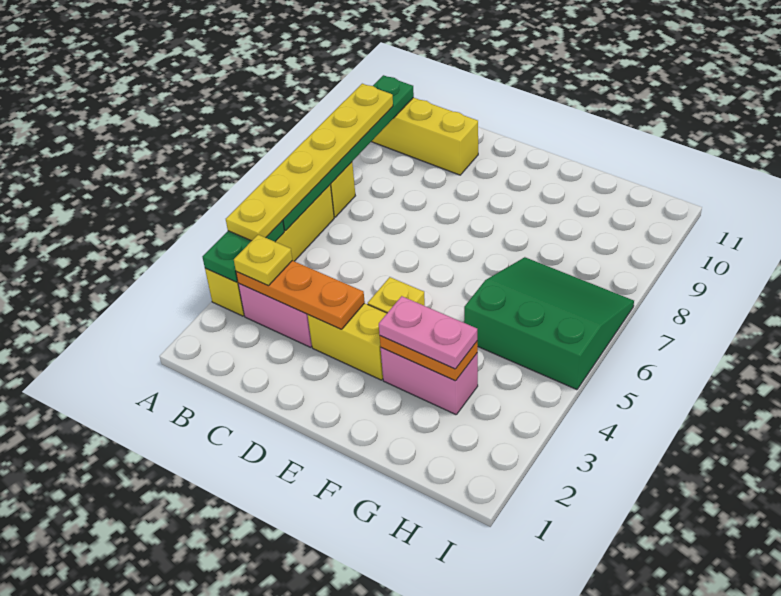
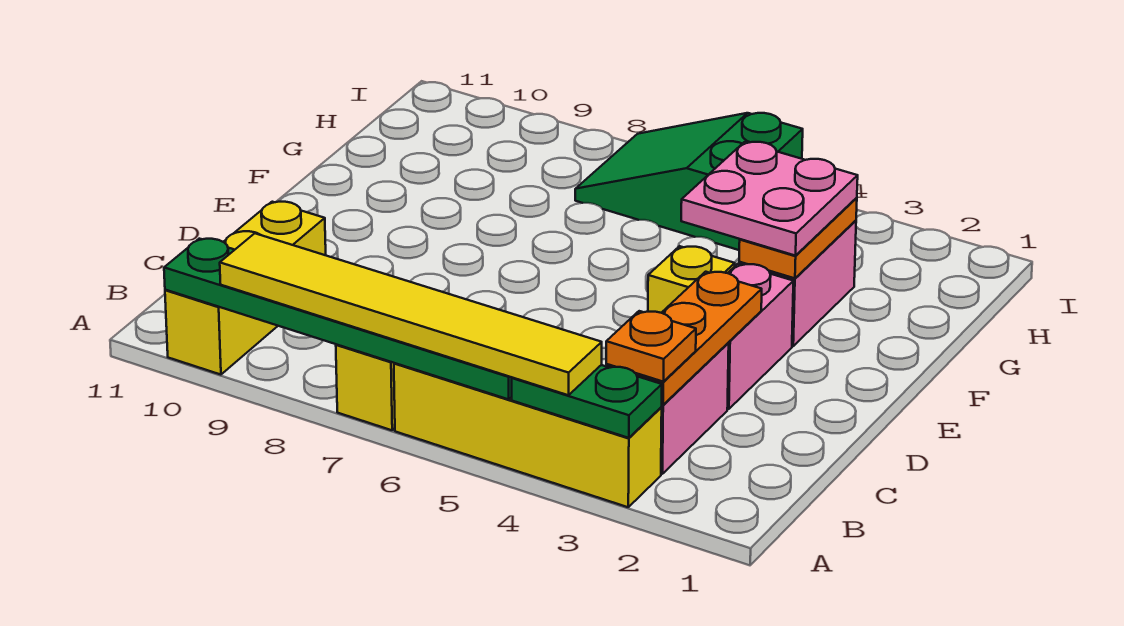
yellow 1x6 plate [226,84,393,241] -> yellow 1x6 tile [220,233,602,395]
yellow 1x1 plate [234,235,292,286] -> orange 1x1 plate [606,311,696,381]
yellow 1x2 brick [308,303,387,380] -> pink 1x2 brick [727,264,793,409]
pink 1x2 plate [379,296,477,369] -> pink 2x2 plate [681,142,858,256]
green 3x3 slope [464,257,634,390] -> green 2x3 slope [575,113,803,250]

